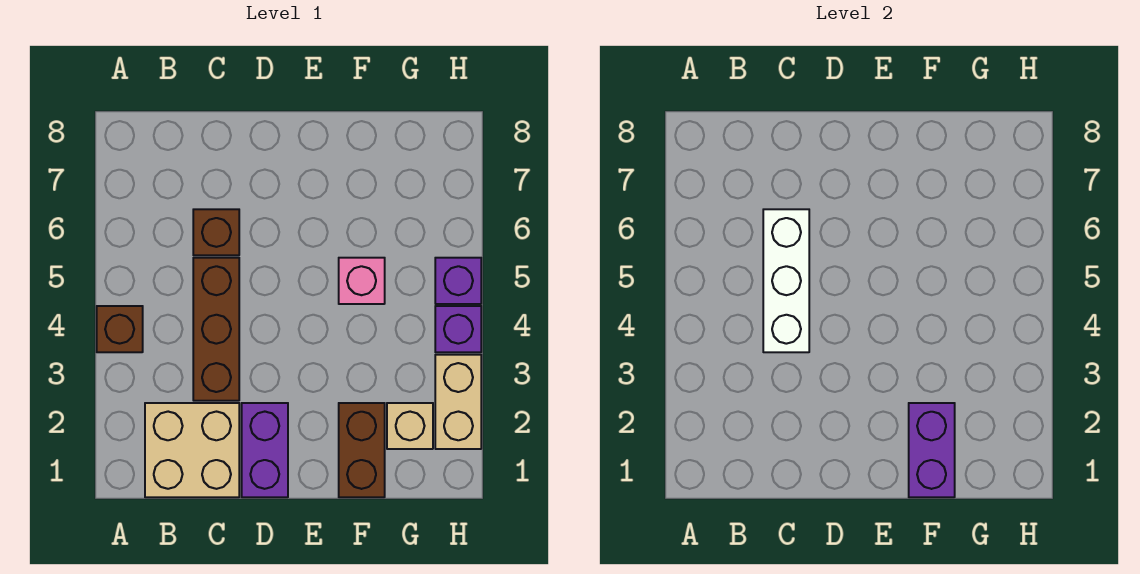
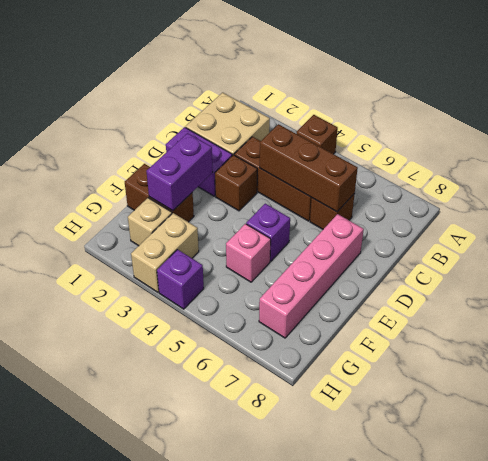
white 1x3 brick [763,209,809,352] -> brown 1x3 brick [260,124,358,212]
none -> brown 1x1 brick [215,155,257,211]
none -> pink 1x4 brick [259,214,364,338]
purple 1x2 brick [909,403,955,497] -> purple 1x2 brick turned to [146,133,213,211]
tan 1x2 brick [435,355,481,449] -> tan 1x2 brick turned to [131,213,199,292]
purple 1x1 brick [435,258,481,304] -> purple 1x1 brick moved to [246,204,290,261]

